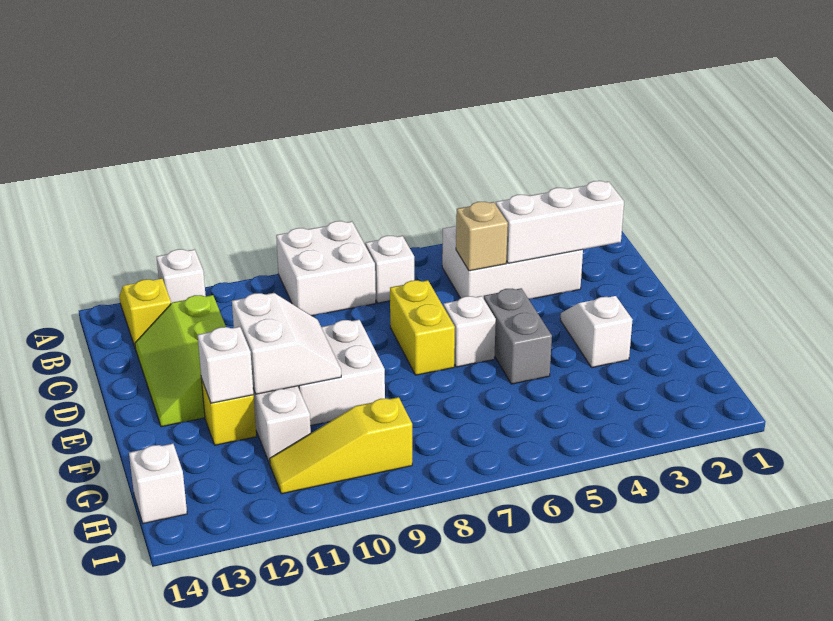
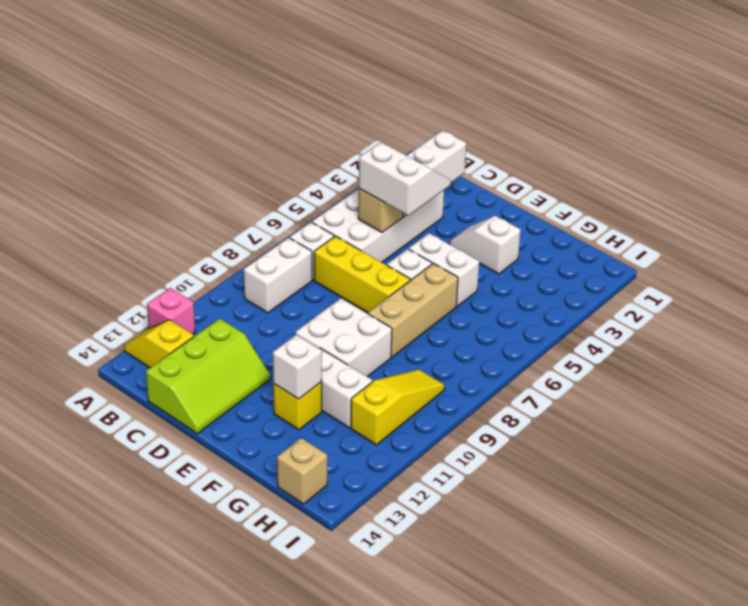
white 2x2 brick [276,221,376,316] -> white 1x2 brick [244,238,312,313]
white 1x1 brick [157,249,206,303] -> pink 1x1 brick [147,288,195,334]
white 2x3 brick [442,226,583,299] -> white 2x4 brick [312,189,444,262]
lime 2x3 slope [135,295,226,427] -> lime 2x3 slope turned to [146,318,270,434]
yellow 1x2 brick [390,280,455,375] -> yellow 1x3 brick [314,236,410,313]
grey 1x2 brick [484,288,552,384] -> white 1x2 brick [409,233,479,306]
white 2x2 slope [232,293,341,394] -> white 2x2 slope moved to [359,142,451,216]
none -> tan 1x3 brick [368,263,458,357]
yellow 1x3 slope [270,397,412,494] -> yellow 1x3 slope turned to [351,369,444,445]
white 1x1 brick [129,443,187,524] -> tan 1x1 brick [277,438,327,504]

